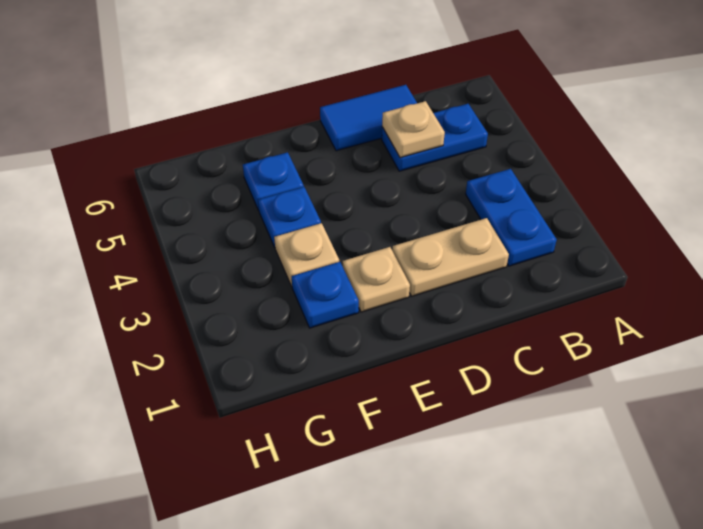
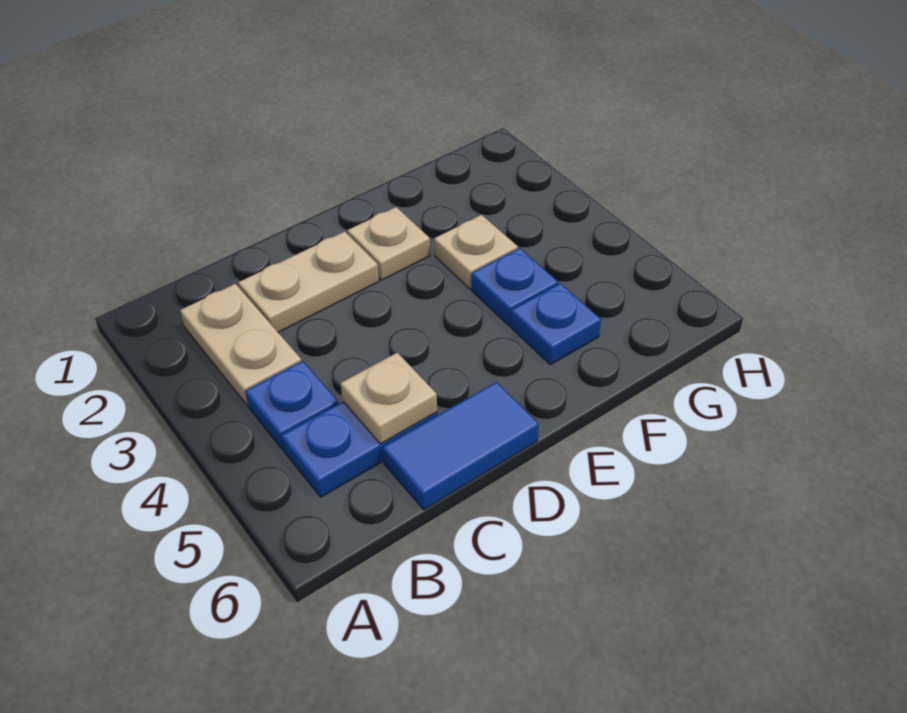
blue 1x2 plate [466,169,557,266] -> tan 1x2 plate [180,284,301,406]
blue 1x1 plate [292,262,359,328] -> blue 1x1 plate moved to [245,361,338,450]

